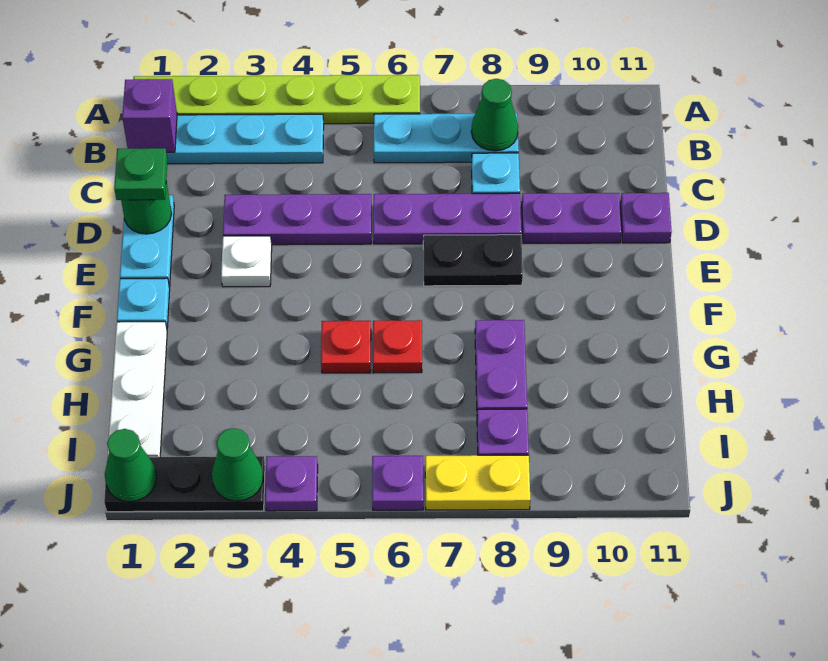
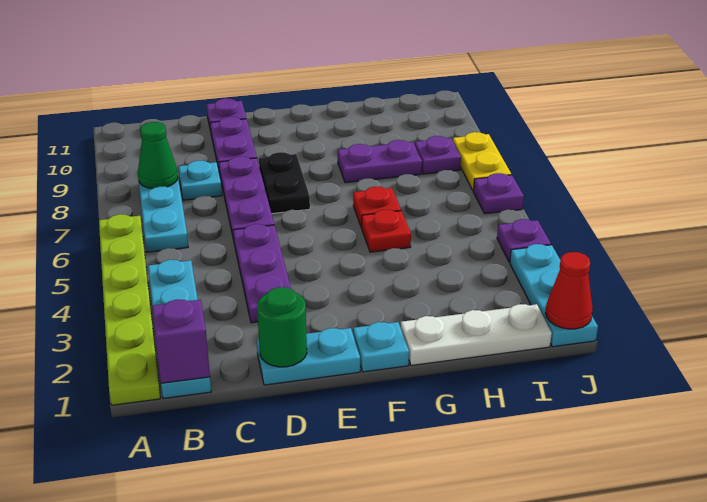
green 1x1 plate [114,148,167,200] -> none
white 1x1 plate [221,236,272,287] -> none
black 1x3 plate [104,456,265,512] -> cyan 1x3 plate [510,244,598,347]
green 1x1 cone [105,429,157,502] -> red 1x1 cone [545,252,593,329]
green 1x1 cone [212,428,263,501] -> none

